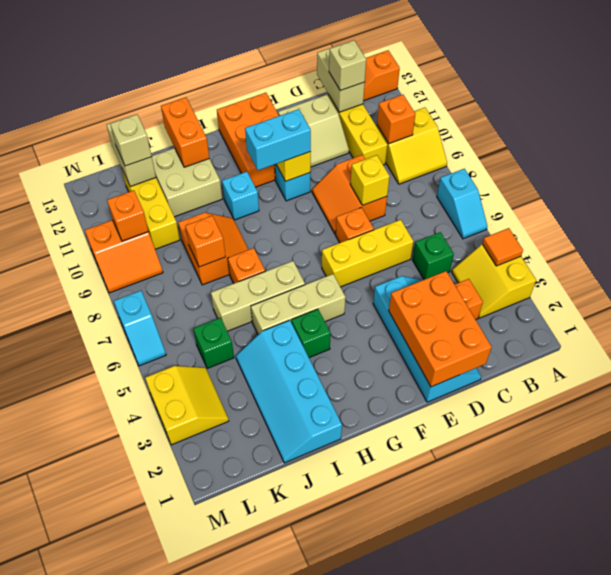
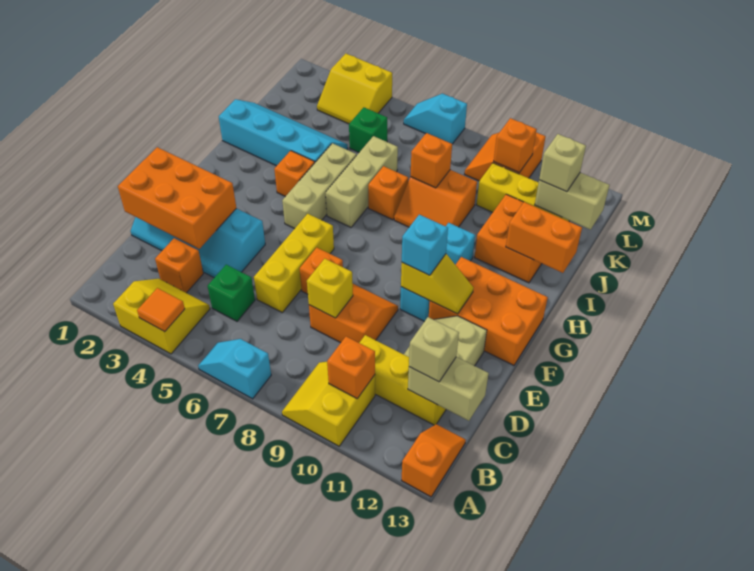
cyan 1x2 brick [245,109,311,170] -> cyan 1x1 brick [402,215,448,275]
green 1x1 brick [291,309,331,358] -> orange 1x1 brick [274,151,315,196]
tan 2x2 brick [152,148,222,217] -> orange 2x2 brick [475,194,542,283]

